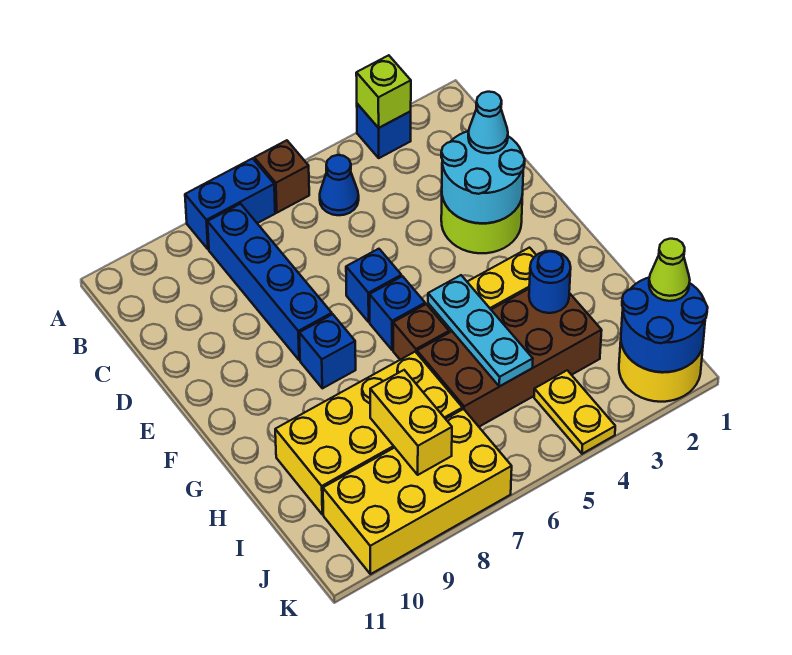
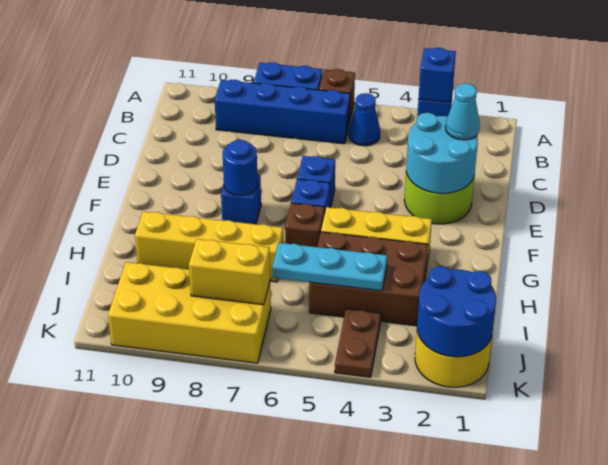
lime 1x1 brick [356,55,411,128] -> blue 1x1 brick [418,48,456,102]
blue 1x4 brick [208,204,332,360] -> blue 1x4 brick turned to [215,80,350,144]
cyan 1x3 plate [428,275,533,386] -> cyan 1x3 plate turned to [272,243,387,291]
brown 2x4 brick [417,289,602,427] -> brown 2x3 brick [309,232,428,326]
blue 1x1 round brick [529,251,571,313] -> blue 1x1 round brick moved to [223,140,258,195]
yellow 2x4 brick [275,352,462,515] -> yellow 1x4 brick [135,211,283,282]
yellow 1x2 brick [370,370,452,475] -> yellow 1x2 brick turned to [189,239,270,305]
lime 1x1 cone [649,239,690,301] -> none
yellow 1x2 plate [534,370,615,454] -> brown 1x2 plate [335,309,381,377]

